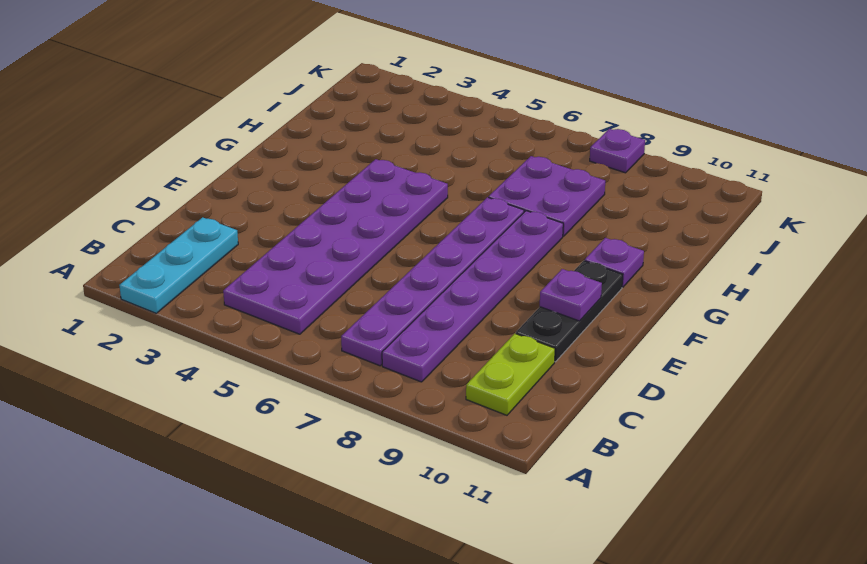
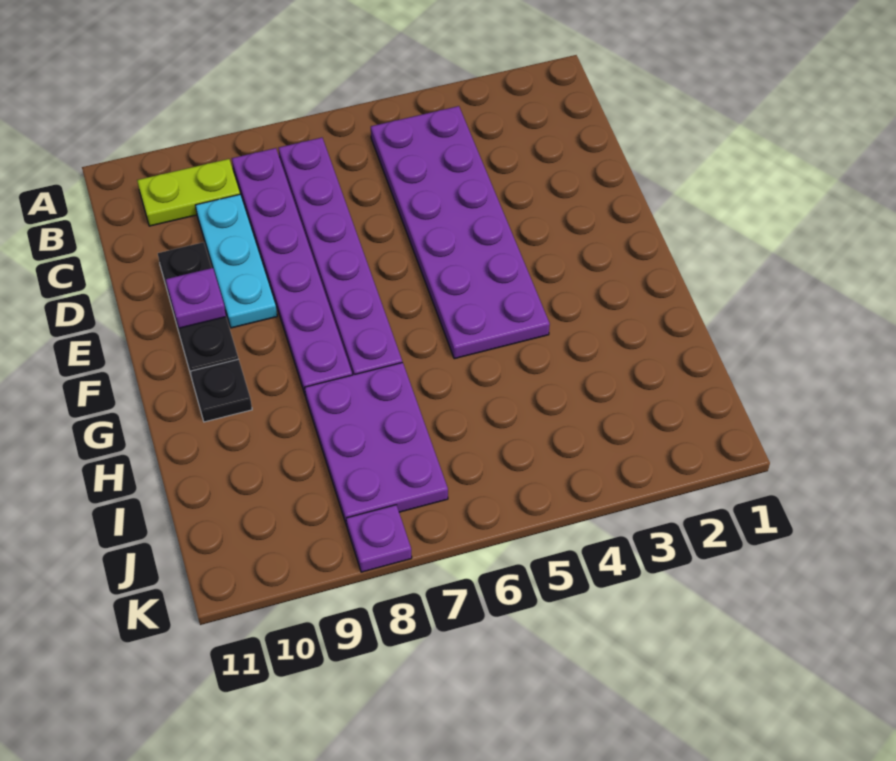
cyan 1x3 plate [119,217,238,313] -> cyan 1x3 plate moved to [195,194,277,328]
lime 1x2 plate [466,334,555,415] -> lime 1x2 plate turned to [137,159,240,226]
purple 1x1 plate [585,238,644,287] -> black 1x1 plate [190,359,252,422]
purple 2x2 plate [488,156,605,236] -> purple 2x3 plate [305,362,448,526]

